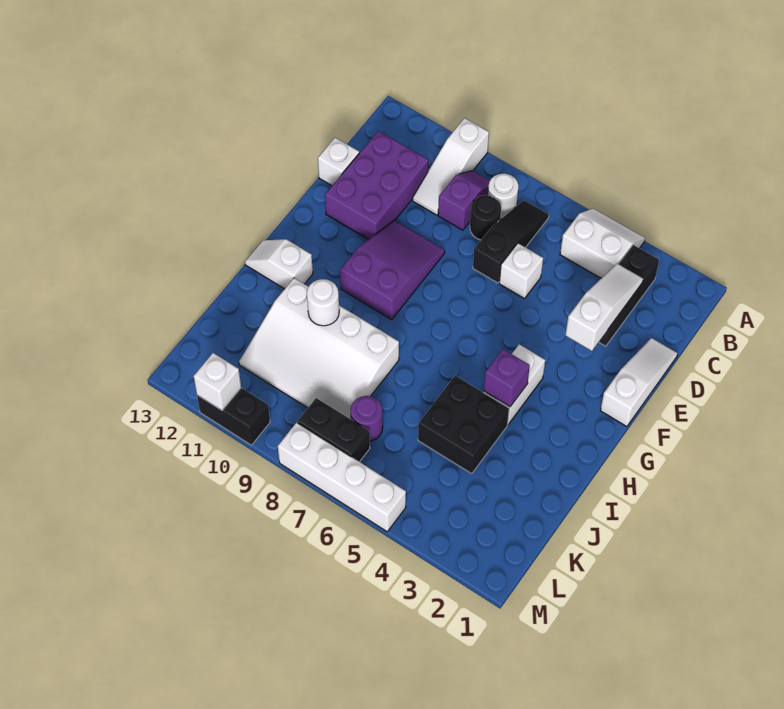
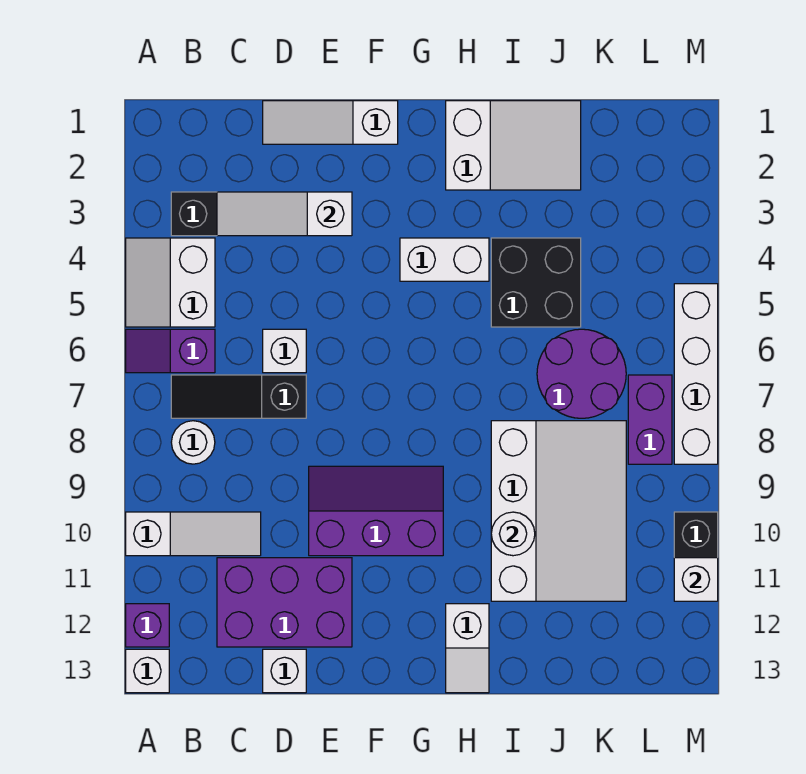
none -> white 1x1 brick [126,649,169,693]
purple 1x2 slope [438,171,490,230] -> purple 1x2 slope moved to [126,329,215,373]
black 1x1 round brick [470,195,501,240] -> none
purple 2x3 slope [340,220,445,320] -> purple 2x3 slope turned to [309,466,443,556]
none -> white 2x3 slope [446,101,581,190]
purple 1x1 brick [484,349,530,407] -> purple 1x1 brick moved to [126,604,169,647]
purple 1x1 round brick [351,396,383,441] -> purple 2x2 round brick [537,329,626,418]
black 1x2 brick [298,398,370,462] -> purple 1x2 brick [628,375,672,464]

